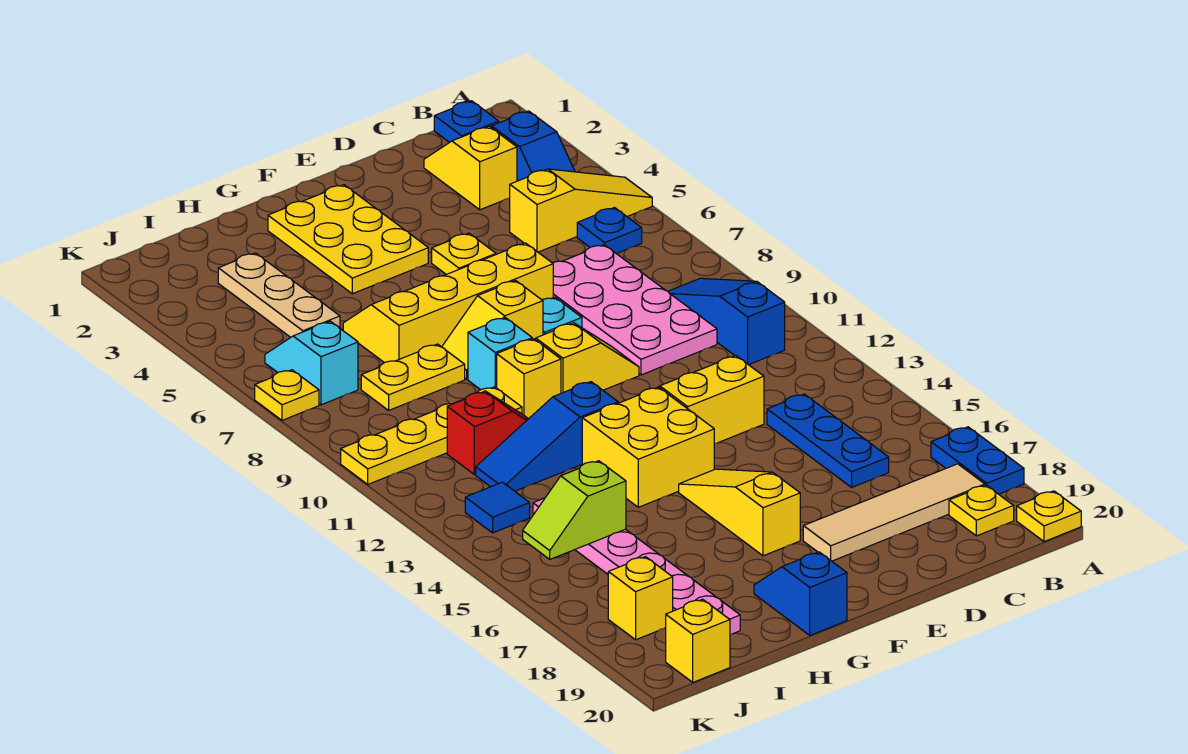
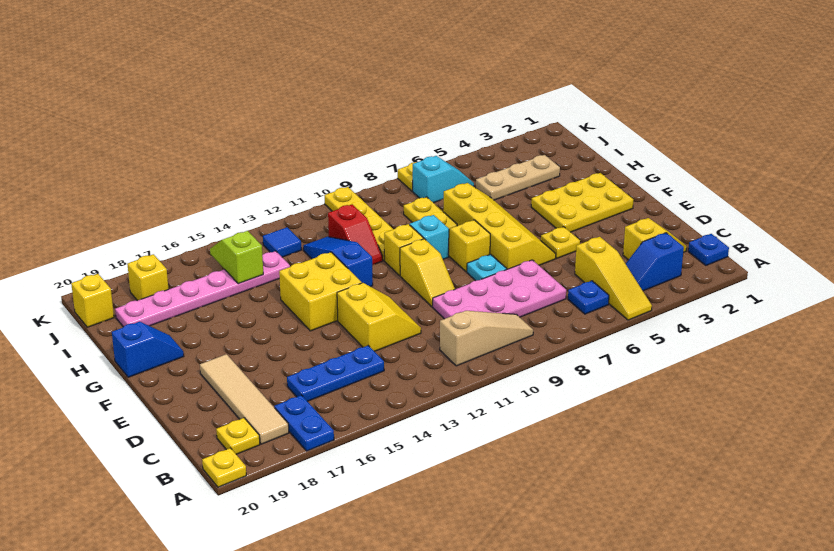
blue 1x2 plate [931,427,1024,494] -> blue 1x2 plate turned to [274,395,334,451]
blue 1x3 slope [668,278,785,365] -> tan 1x3 slope [440,311,533,366]
yellow 1x3 slope [679,469,800,556] -> none

